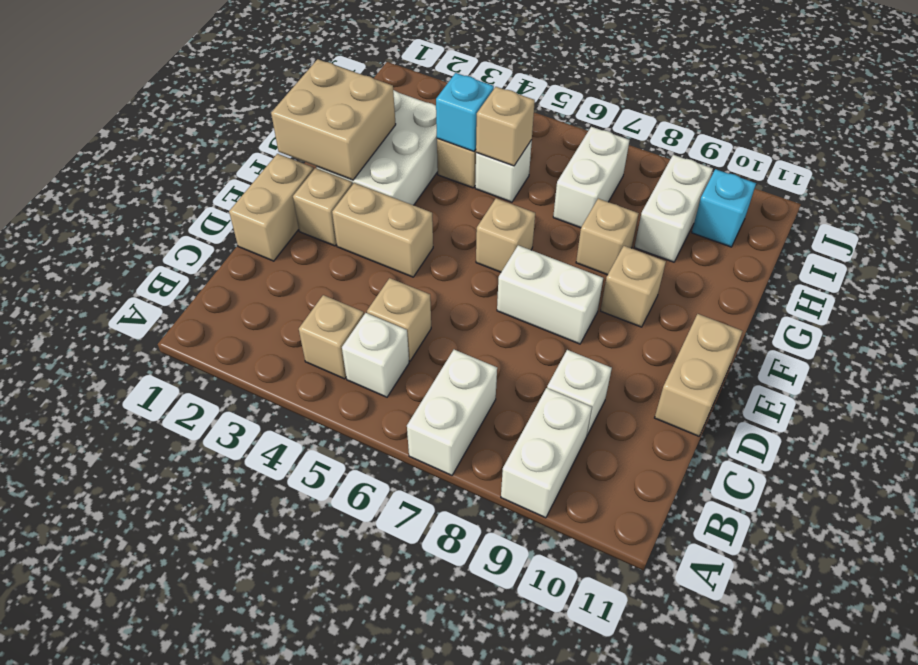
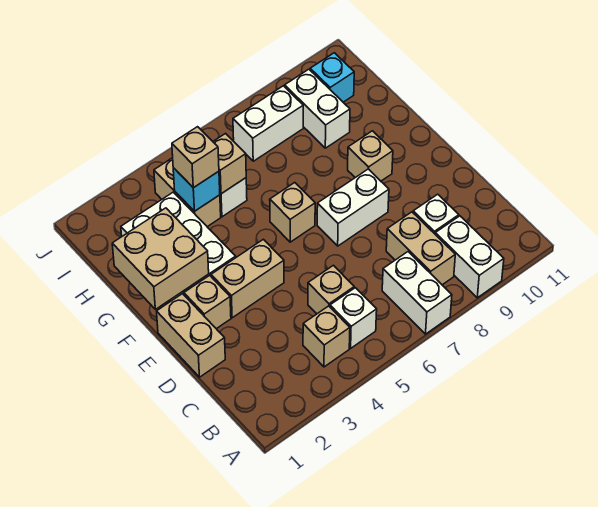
tan 1x2 brick [655,314,743,436] -> tan 1x2 brick moved to [386,212,455,285]
tan 1x1 brick [576,199,639,275] -> tan 1x1 brick moved to [172,127,219,188]
white 1x2 brick [553,127,629,228] -> white 1x2 brick turned to [233,86,303,161]

